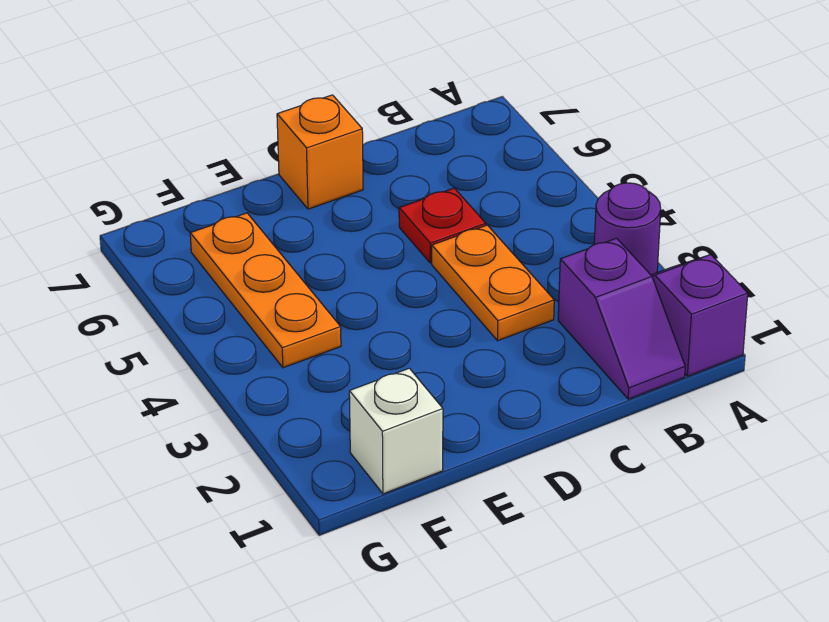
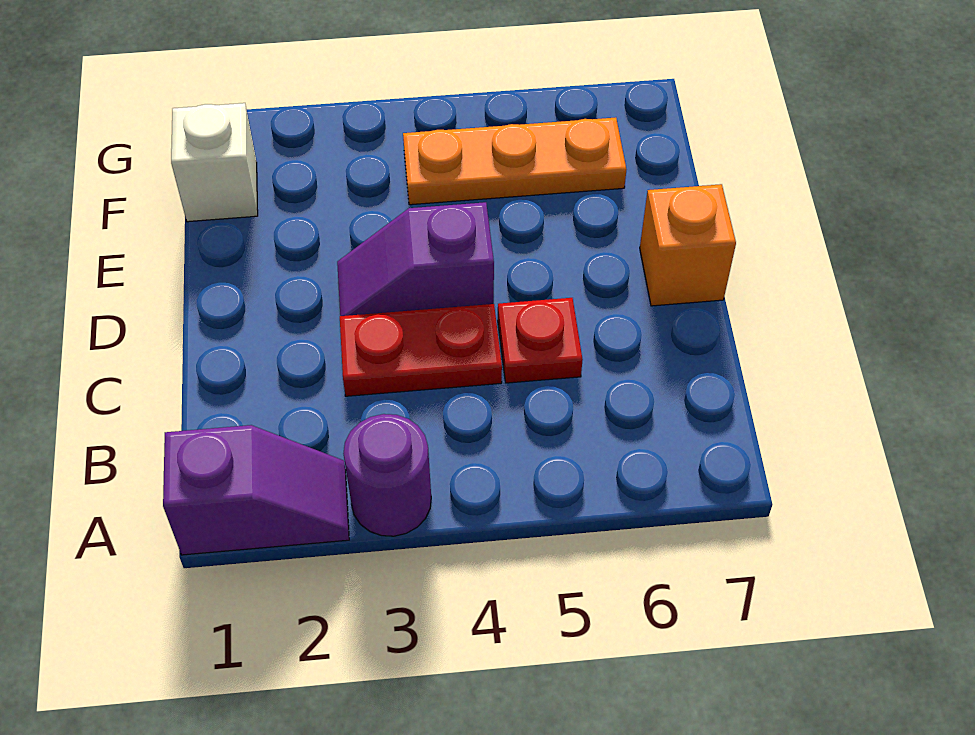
purple 1x2 slope [558,238,685,399] -> purple 1x2 slope moved to [337,202,494,316]
orange 1x2 plate [432,225,554,341] -> red 1x2 plate [340,304,502,396]

